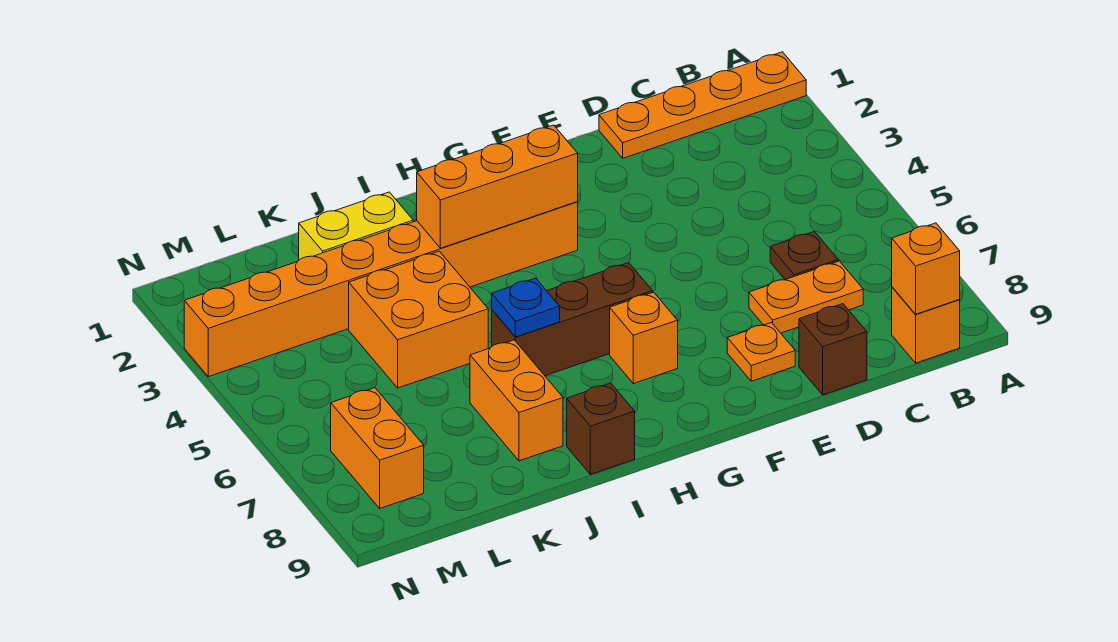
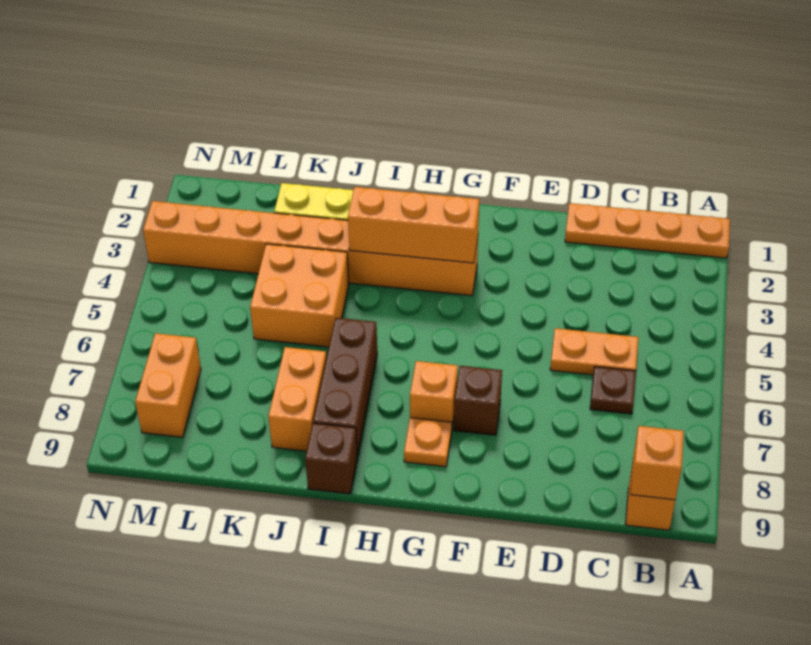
orange 1x2 plate [749,261,863,333] -> orange 1x2 plate moved to [550,328,639,375]
brown 1x1 brick [799,304,867,395] -> brown 1x1 brick moved to [454,366,502,435]
orange 1x1 plate [727,323,795,381] -> orange 1x1 plate moved to [404,418,452,467]
brown 1x3 brick [492,263,653,376] -> brown 1x3 brick turned to [313,318,377,457]
blue 1x1 plate [492,278,560,337] -> none

